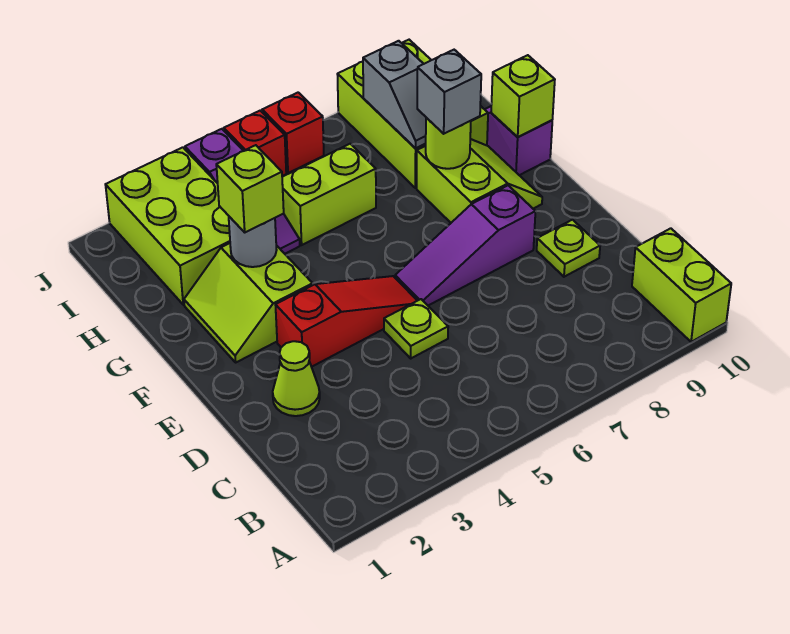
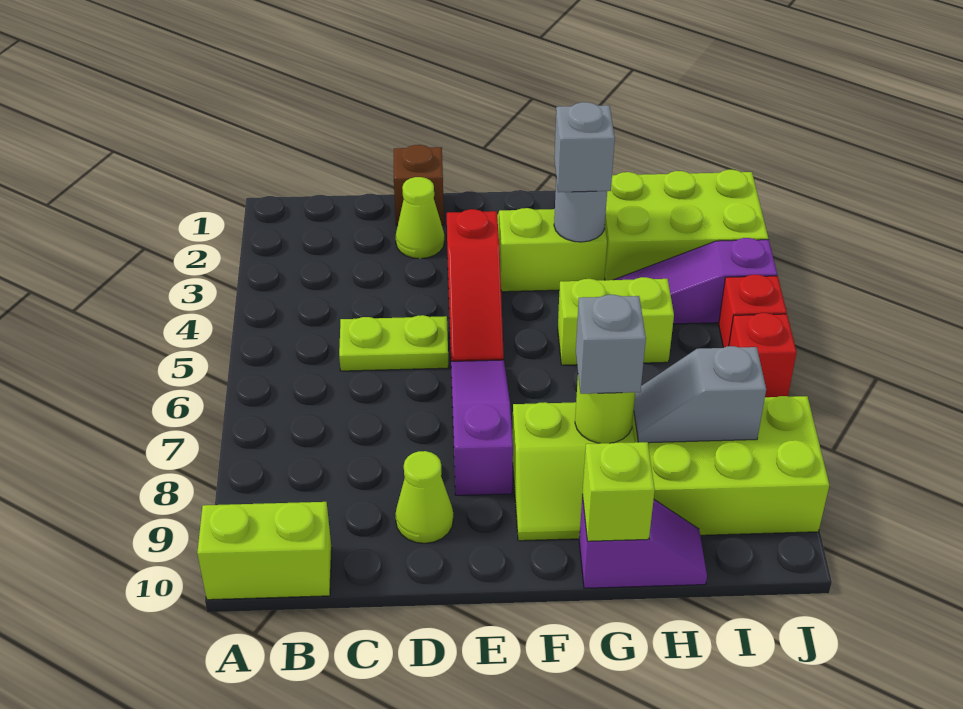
none -> brown 1x1 brick [394,145,444,226]
lime 1x1 plate [384,299,448,358] -> lime 1x2 plate [339,315,449,371]
lime 1x1 plate [537,220,600,277] -> lime 1x1 cone [395,451,453,543]
lime 1x1 brick [216,145,284,232] -> grey 1x1 brick [554,102,615,192]
lime 1x2 brick [282,144,376,245] -> lime 1x2 brick turned to [558,277,674,365]

